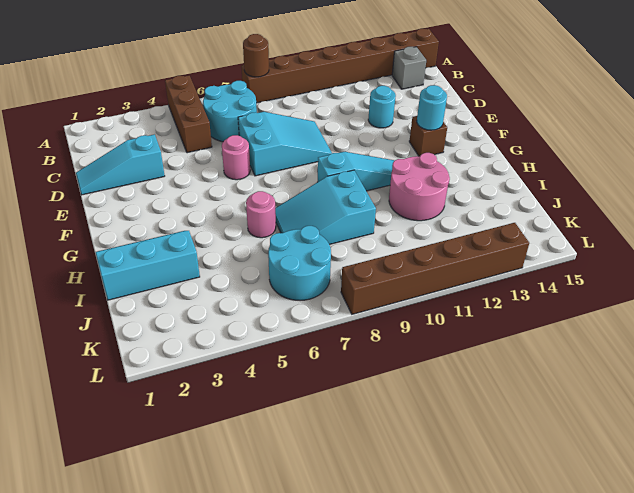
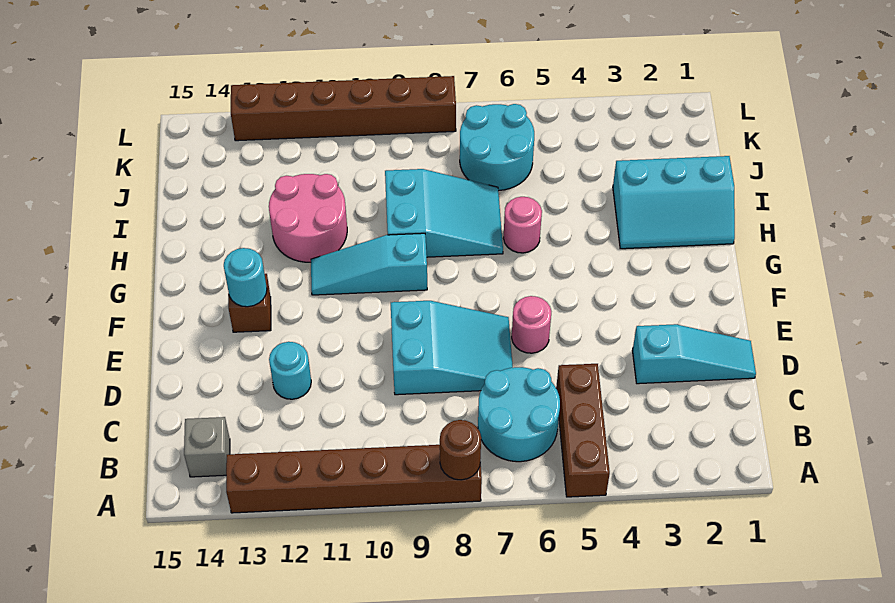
brown 1x8 brick [241,29,439,103] -> brown 1x6 brick [226,445,482,513]
cyan 2x3 slope [238,112,332,176] -> cyan 2x3 slope turned to [391,301,513,395]

